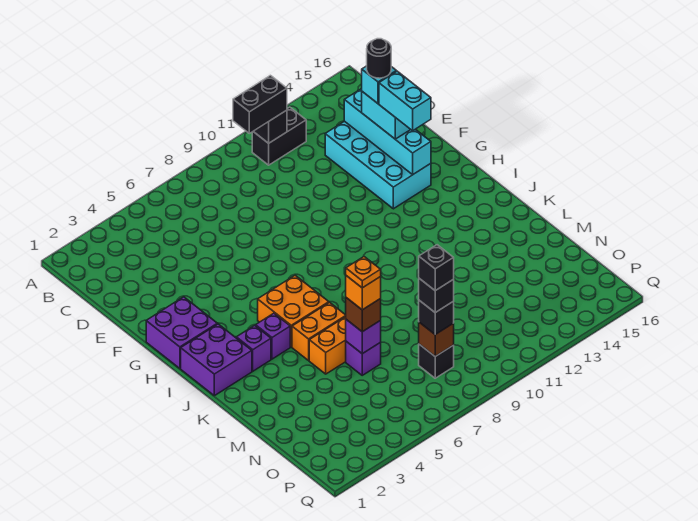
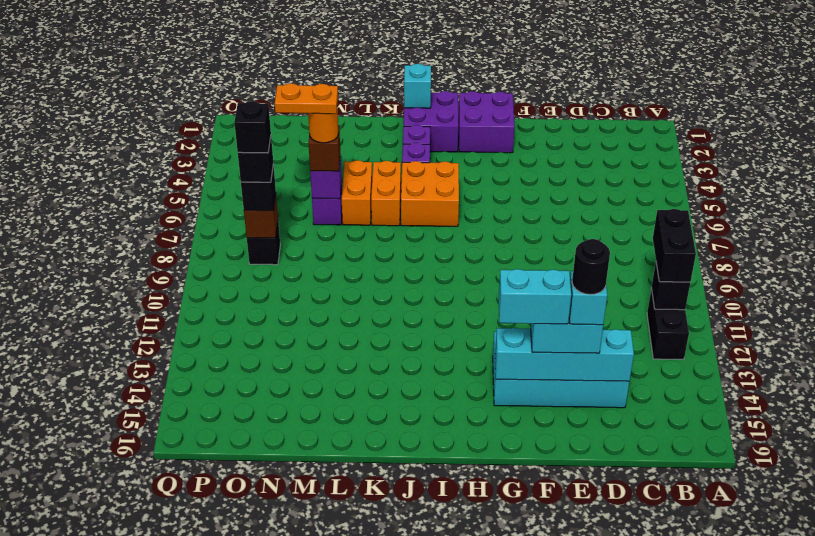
none -> cyan 1x1 brick [404,64,431,108]
orange 1x1 brick [346,276,381,310] -> orange 1x1 round brick [308,110,338,143]
orange 1x1 plate [346,257,381,288] -> orange 1x2 plate [275,83,338,114]

